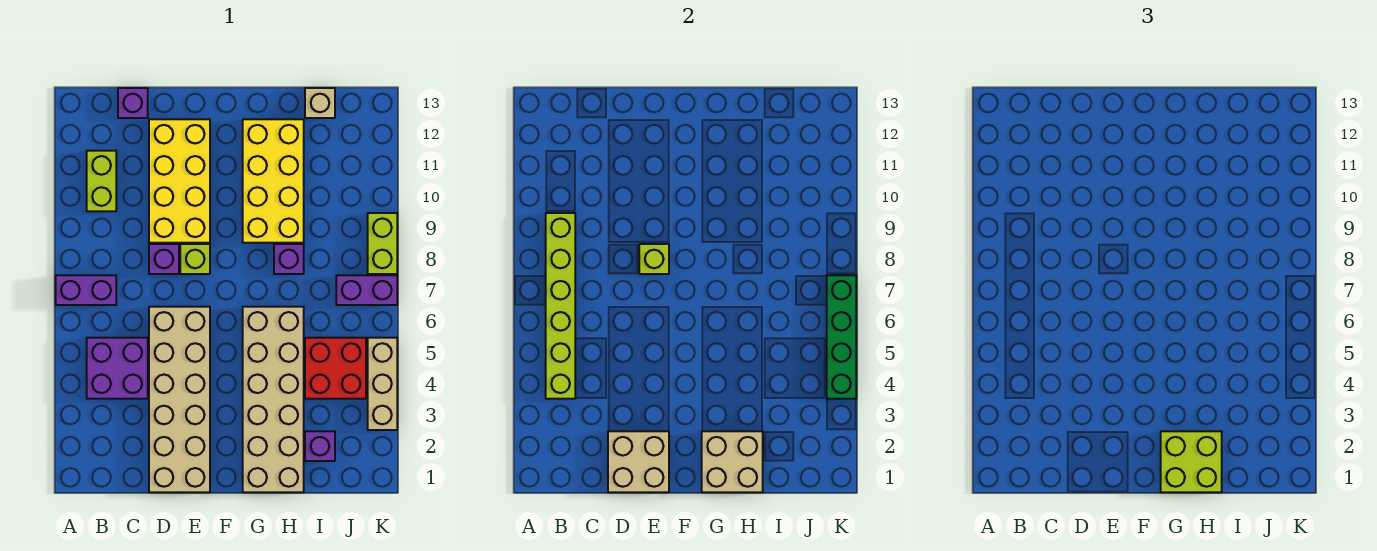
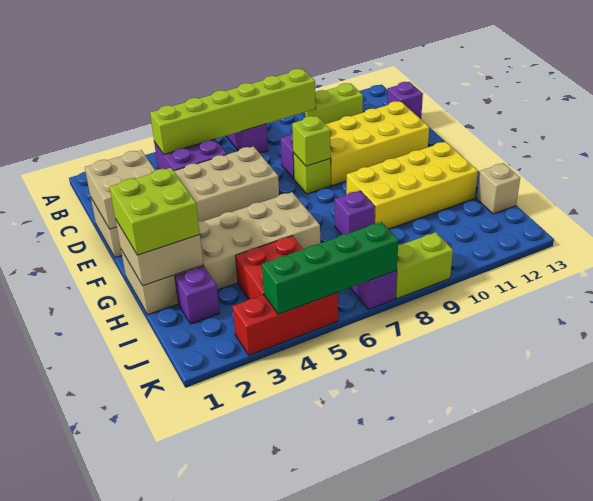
tan 1x3 brick [368,338,397,430] -> red 1x3 brick [233,292,338,355]

